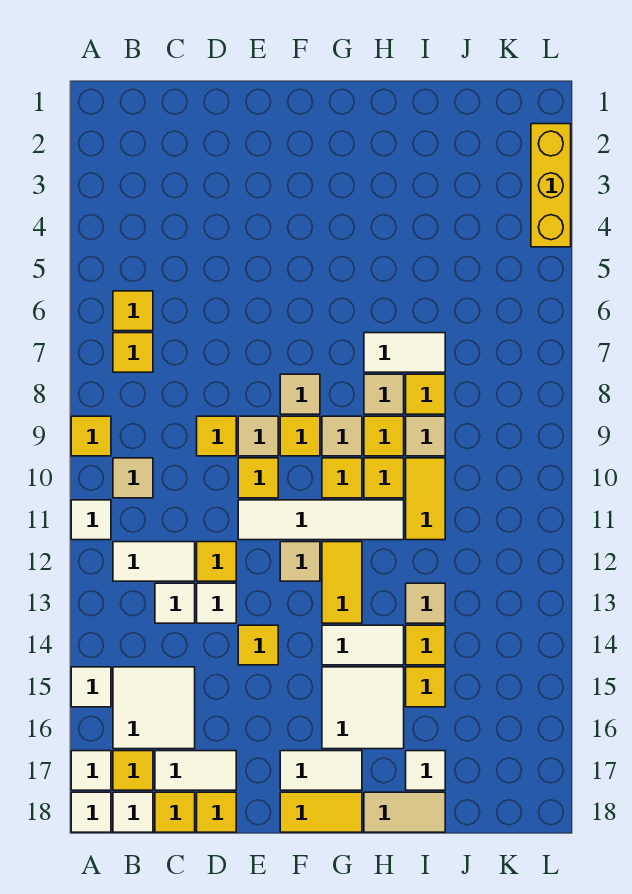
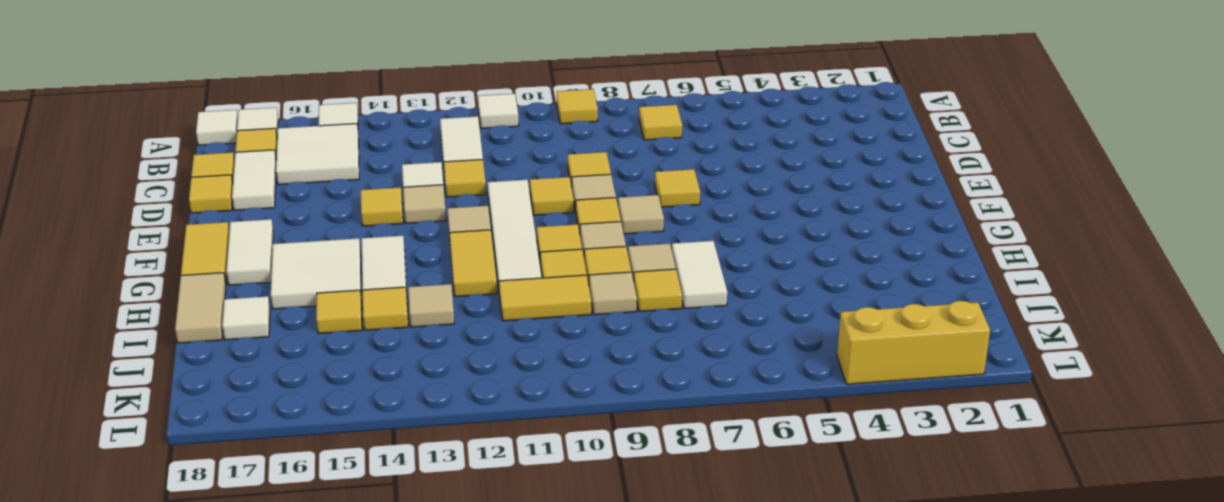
yellow 1x1 tile [113,291,153,331] -> yellow 1x1 tile moved to [655,169,700,207]
tan 1x1 tile [113,458,153,498] -> tan 1x1 tile moved to [403,185,446,223]
white 1x1 tile [113,792,153,832] -> none
white 1x1 tile [155,583,195,623] -> none
yellow 1x2 tile [322,542,362,623] -> yellow 1x2 tile turned to [449,230,497,297]

